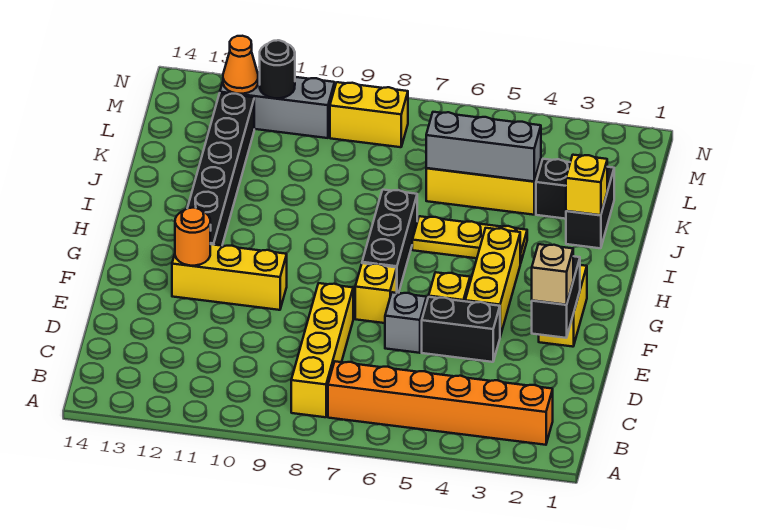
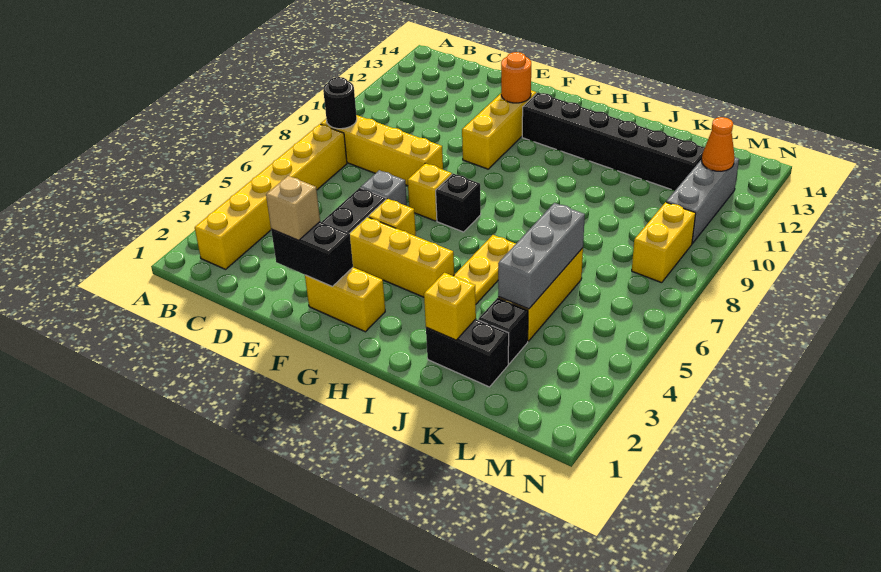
orange 1x6 brick [328,361,553,445] -> yellow 1x6 brick [195,124,347,269]
black 1x3 brick [362,190,417,293] -> black 1x1 brick [436,174,481,232]
black 1x1 round brick [260,40,295,98] -> black 1x1 round brick moved to [323,77,357,129]

